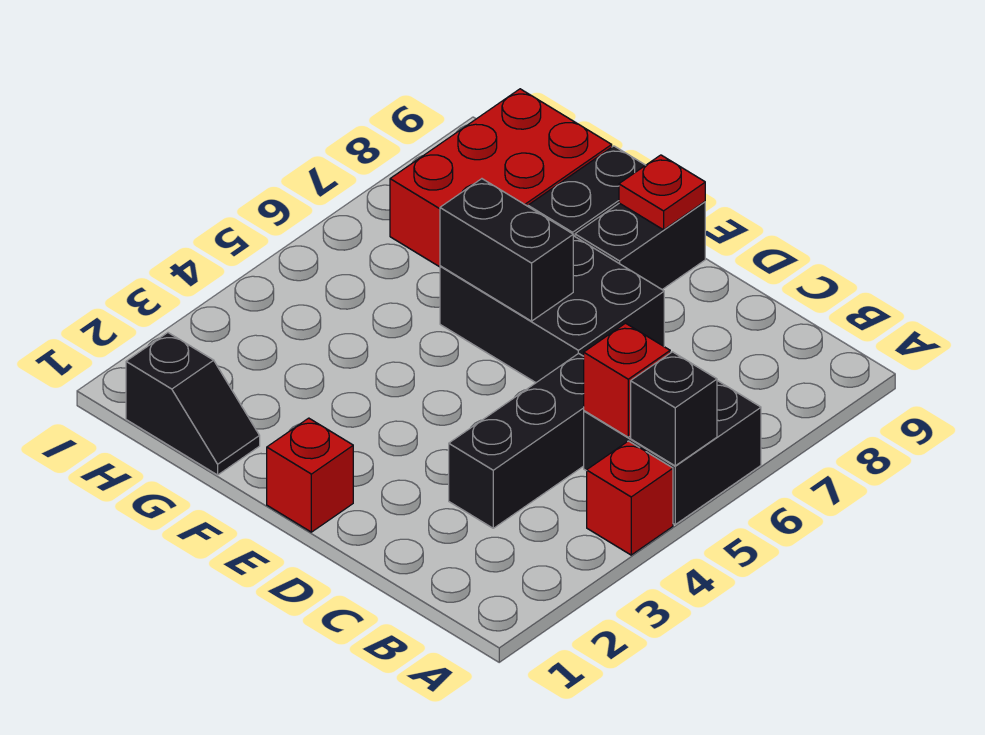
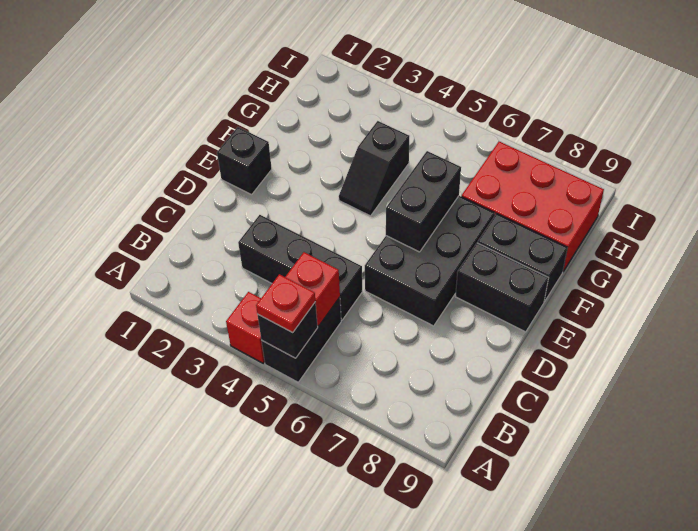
black 2x2 brick [584,352,761,524] -> black 1x2 brick [261,297,341,382]
red 1x1 brick [267,418,353,532] -> black 1x1 brick [217,127,272,195]
red 1x1 plate [619,155,705,230] -> red 1x1 plate moved to [256,274,315,333]
black 1x2 slope [126,333,260,475] -> black 1x2 slope moved to [339,121,409,216]

